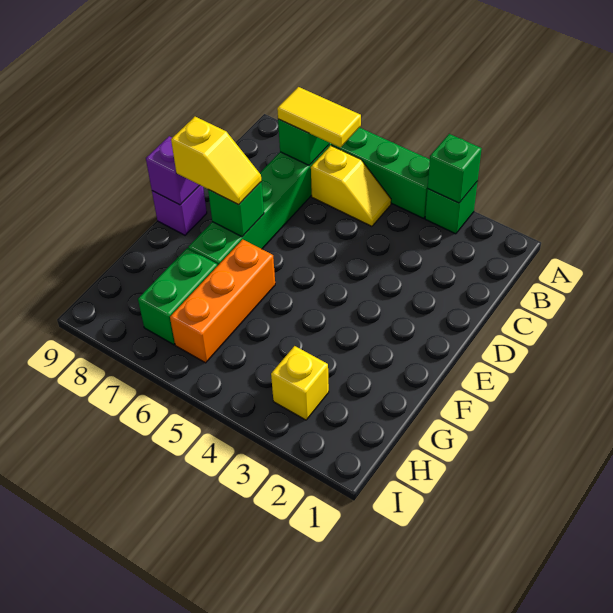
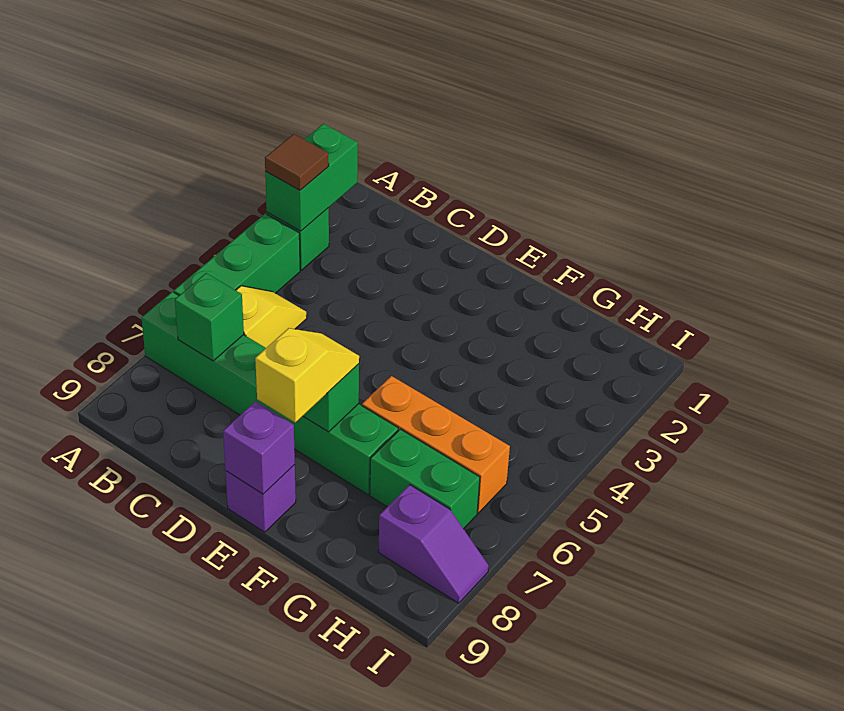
green 1x1 brick [428,134,482,203] -> green 1x2 brick [265,124,358,231]
none -> brown 1x1 tile [265,134,329,190]
yellow 1x2 tile [277,87,361,147] -> none
yellow 1x1 brick [271,346,329,420] -> none
none -> purple 1x2 slope [378,485,489,603]

